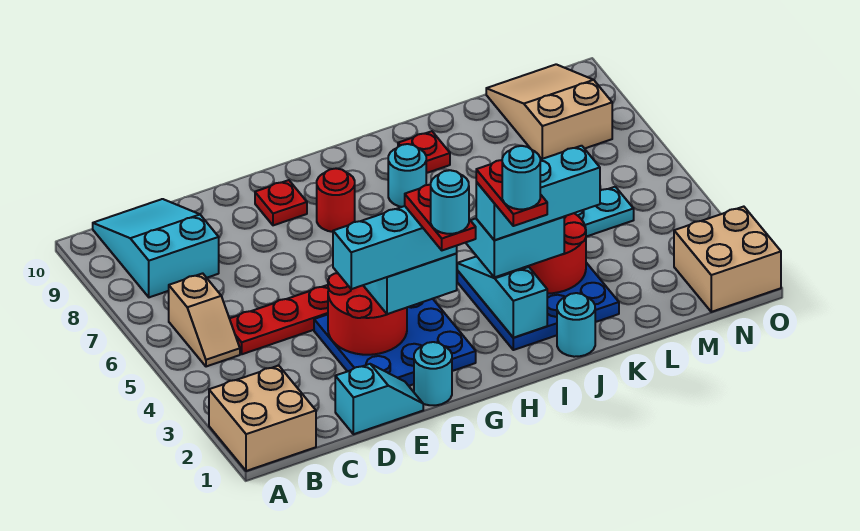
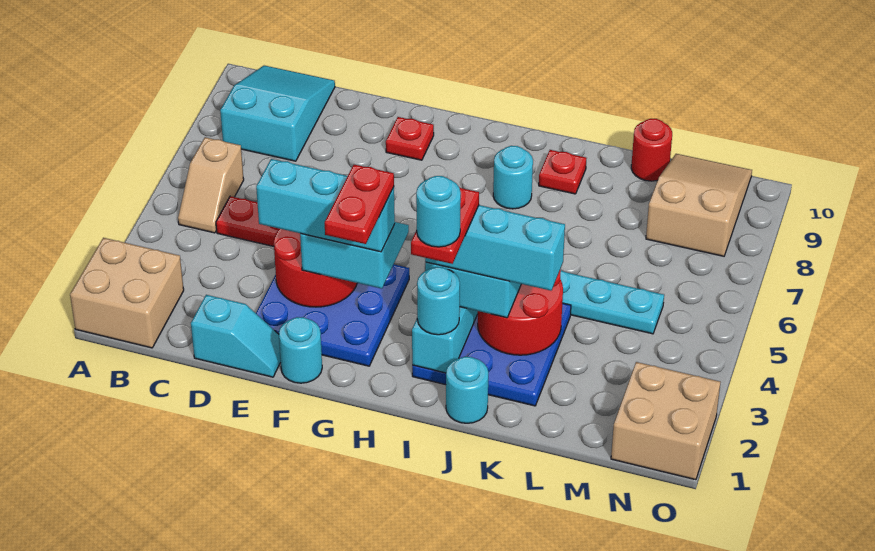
cyan 1x1 round brick [431,170,469,234] -> cyan 1x1 round brick moved to [417,267,460,335]
red 1x1 round brick [317,169,355,232] -> red 1x1 round brick moved to [631,119,672,181]

